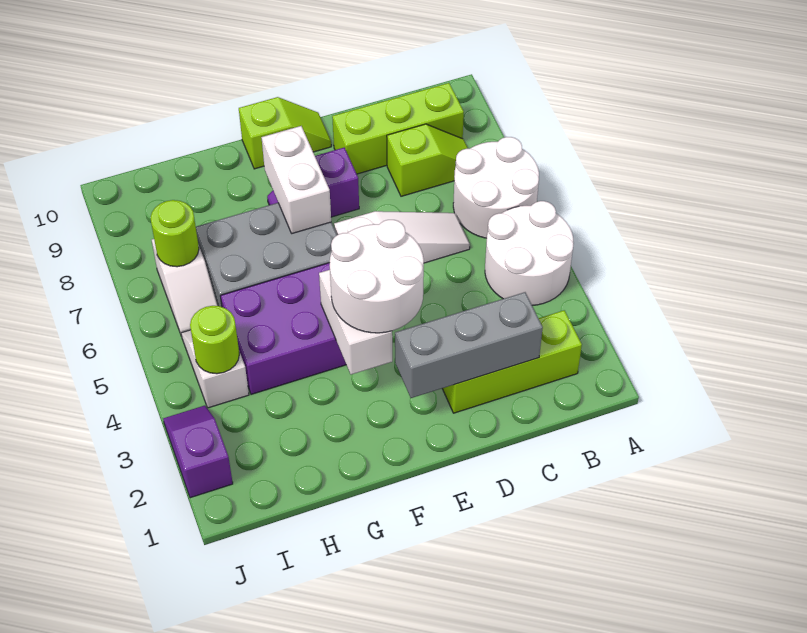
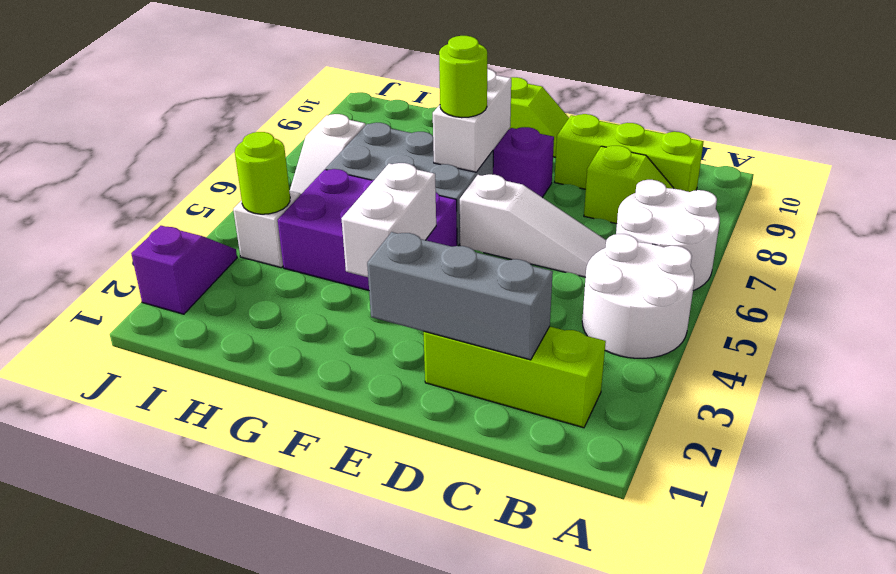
white 2x2 round brick [330,220,424,333] -> none
lime 1x1 round brick [150,200,199,267] -> lime 1x1 round brick moved to [439,36,487,118]

